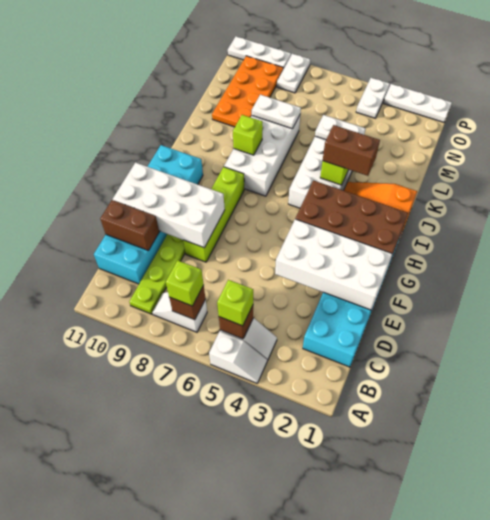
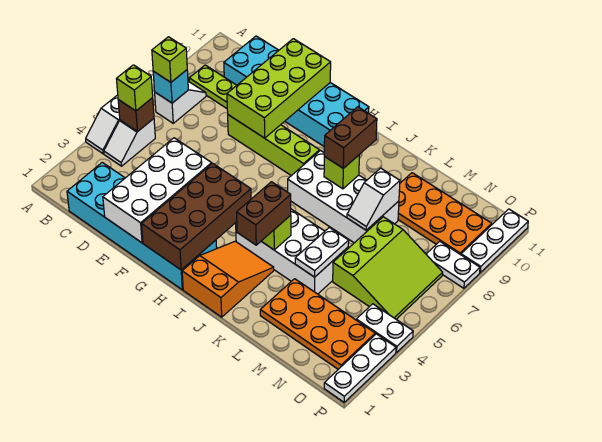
brown 1x1 brick [169,285,205,320] -> cyan 1x1 brick [153,70,188,103]
brown 1x2 brick [100,200,159,251] -> brown 1x2 brick moved to [324,107,377,168]
white 2x4 brick [113,163,225,248] -> lime 2x4 brick [227,39,331,138]
none -> orange 2x4 plate [260,279,375,369]
white 1x2 plate [252,95,301,129] -> white 1x2 slope [347,168,400,230]
none -> lime 3x3 slope [333,217,443,319]

